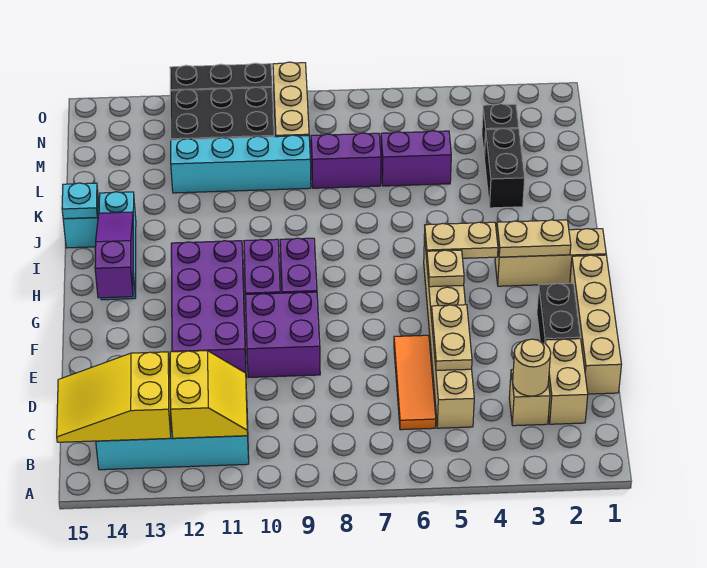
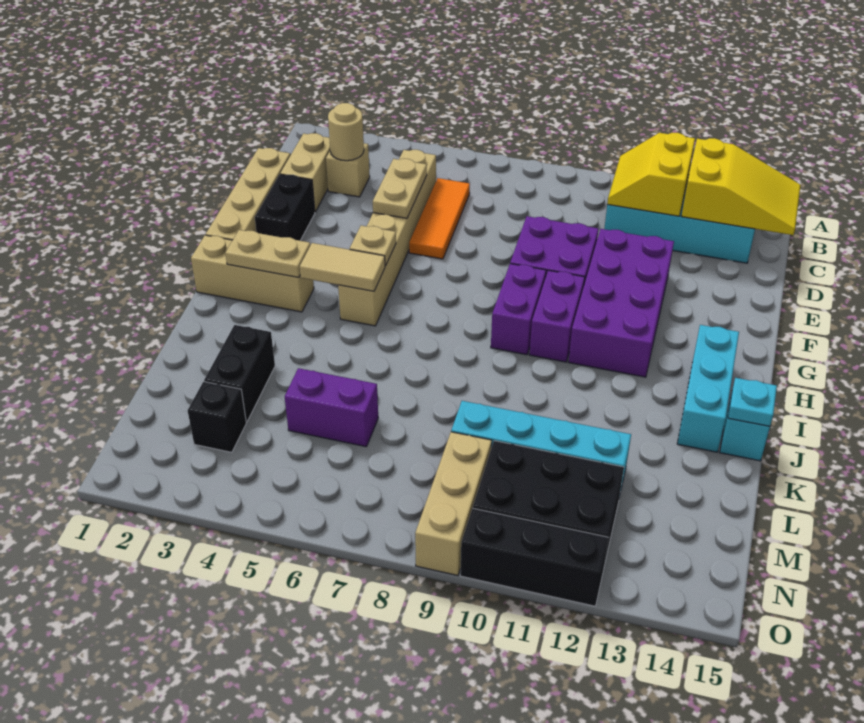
purple 1x3 slope [95,212,133,298] -> none
tan 1x2 plate [425,222,498,258] -> tan 1x2 tile [300,243,385,291]
purple 1x2 brick [311,133,381,188] -> none

